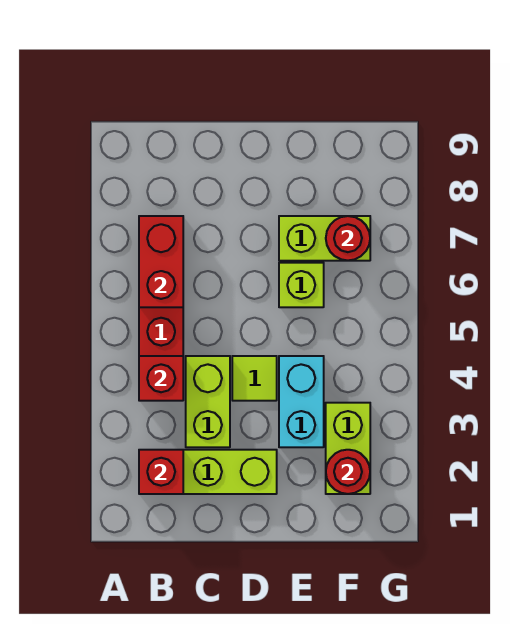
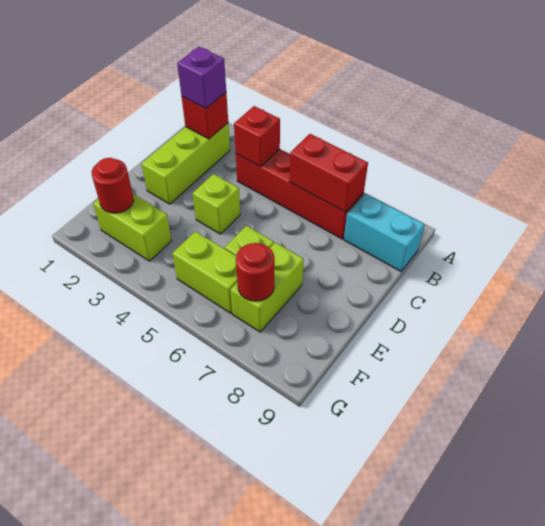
none -> purple 1x1 brick [177,47,226,109]
lime 1x2 brick [186,356,230,447] -> lime 1x2 brick moved to [172,231,237,313]
lime 1x1 tile [232,356,277,401] -> lime 1x1 brick [193,174,240,234]
cyan 1x2 brick [279,356,324,447] -> cyan 1x2 brick moved to [344,194,425,271]

